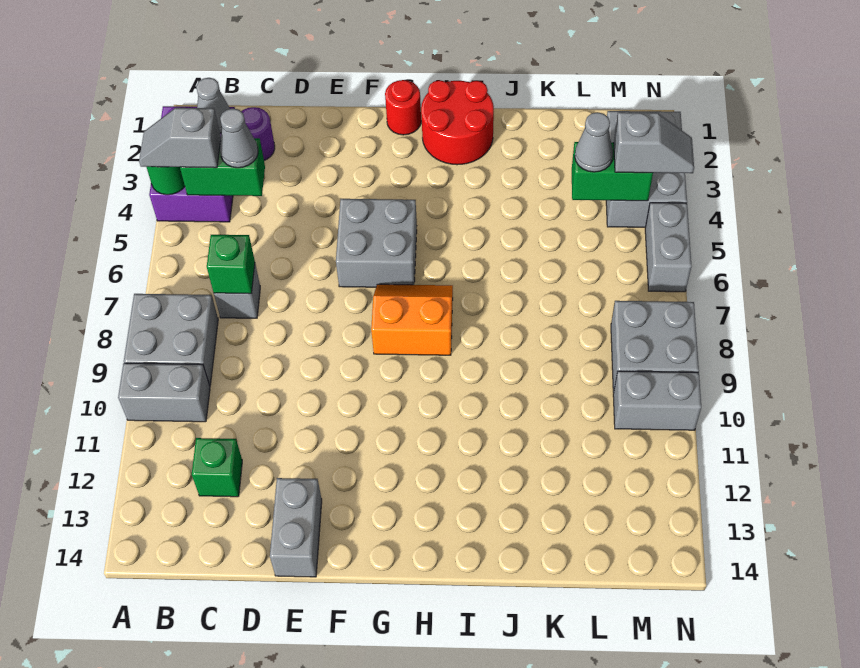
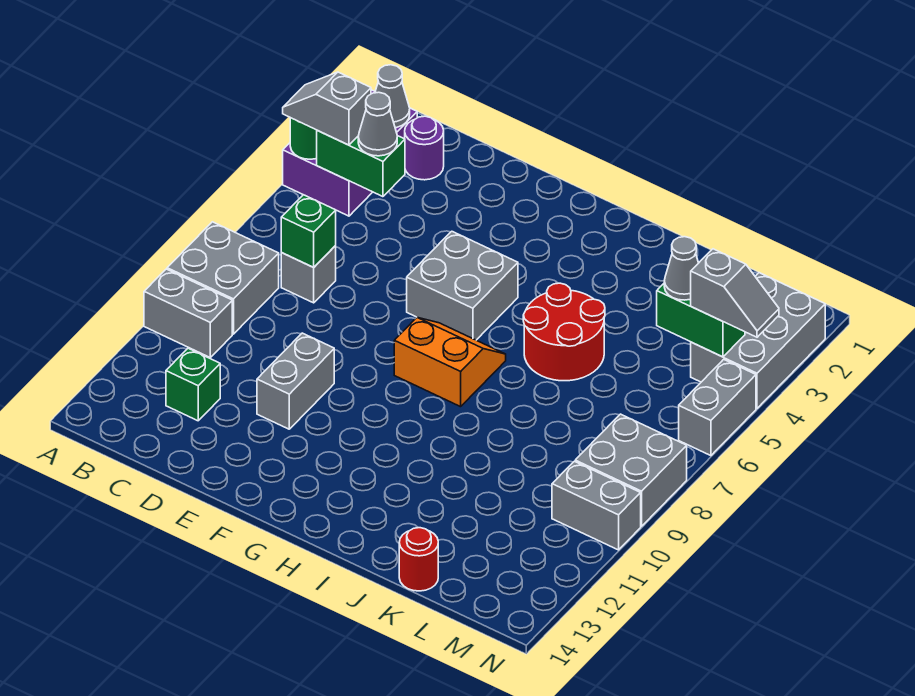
grey 1x2 brick [270,478,322,577] -> grey 1x2 brick moved to [257,333,334,429]
red 1x1 round brick [385,80,421,135] -> red 1x1 round brick moved to [399,528,438,591]
red 2x2 round brick [421,80,494,165] -> red 2x2 round brick moved to [523,283,605,381]

